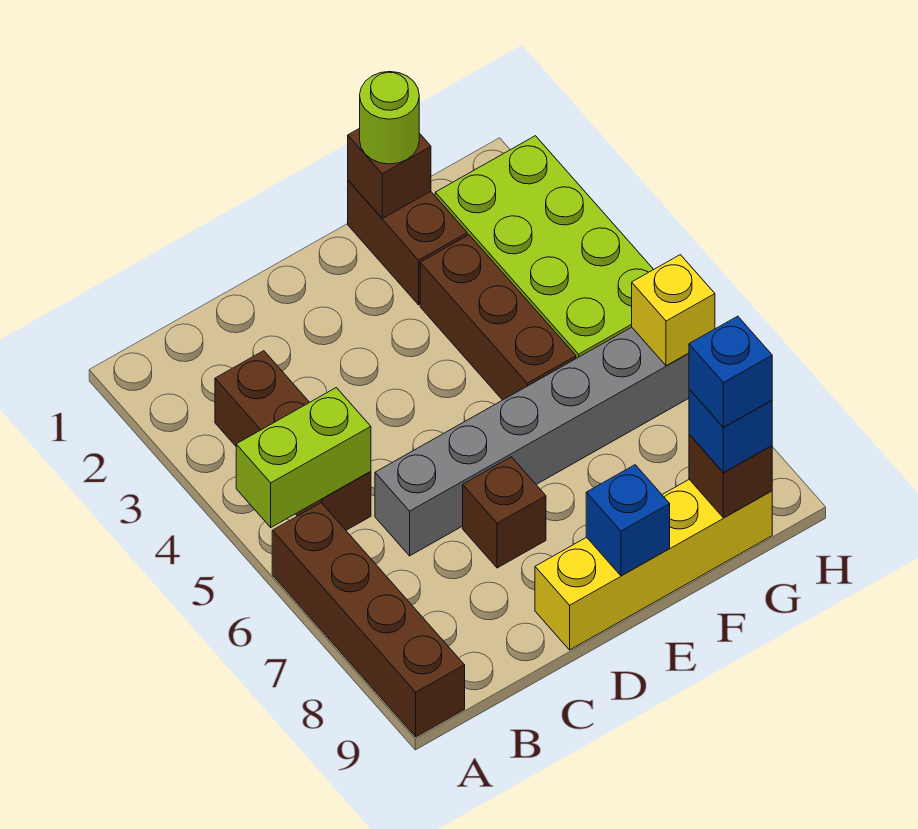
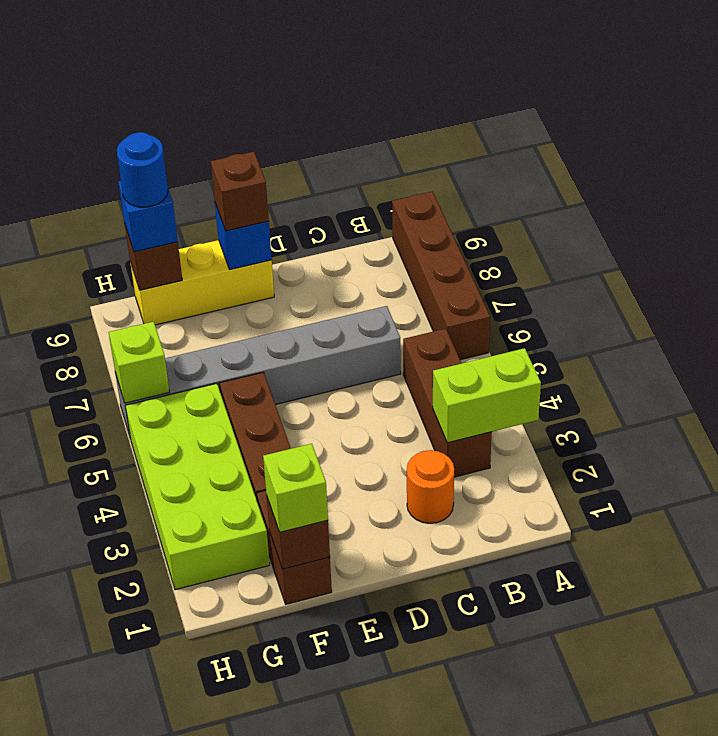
lime 1x2 brick [236,388,371,527] -> lime 1x2 brick moved to [433,348,541,443]
none -> orange 1x1 round brick [407,450,454,523]
brown 1x1 brick [463,457,546,568] -> brown 1x1 brick moved to [211,152,269,231]
yellow 1x4 brick [535,480,772,650] -> yellow 1x3 brick [130,240,274,325]
lime 1x1 round brick [360,72,419,164] -> lime 1x1 brick [263,444,328,532]
blue 1x1 brick [689,316,772,428] -> blue 1x1 round brick [117,132,168,207]
yellow 1x1 brick [632,255,715,366] -> lime 1x1 brick [109,322,170,403]

